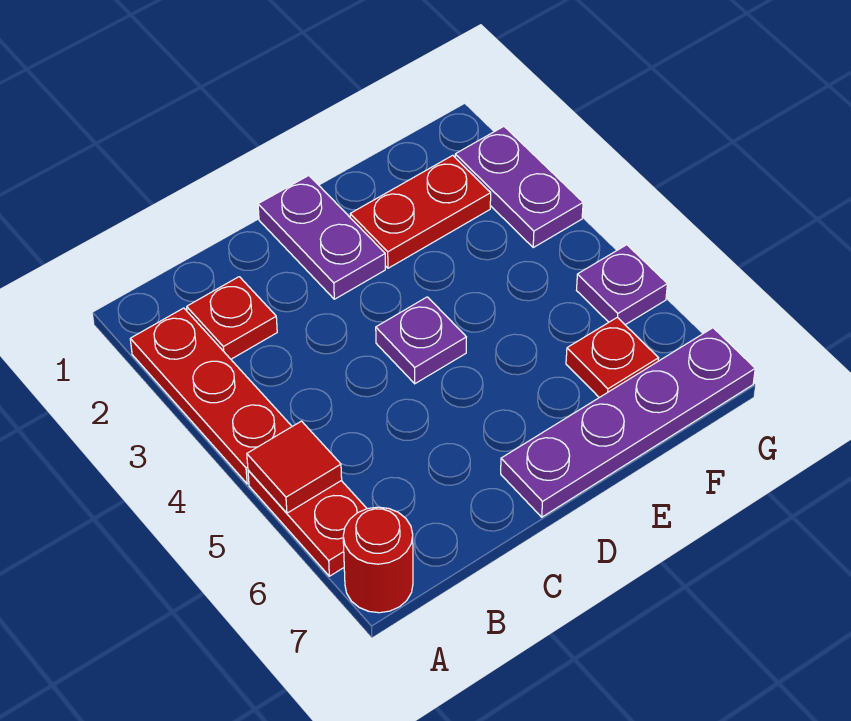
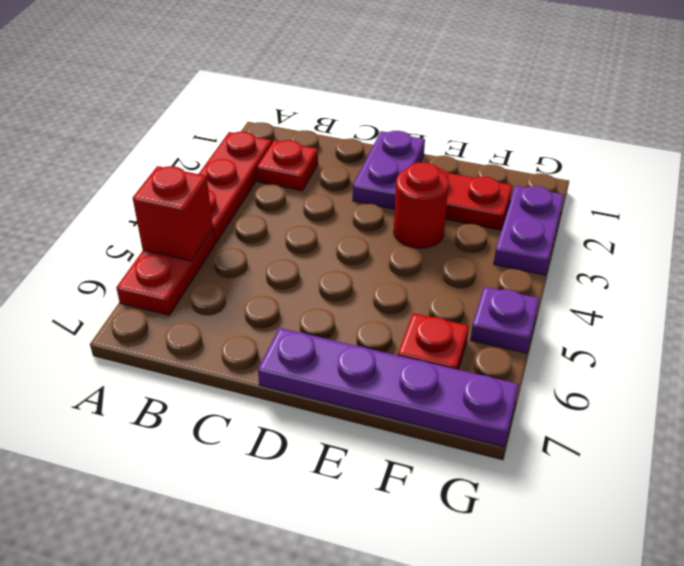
red 1x1 tile [247,421,342,513] -> red 1x1 brick [133,166,213,261]
red 1x1 round brick [343,507,413,613] -> red 1x1 round brick moved to [394,162,449,248]
purple 1x1 plate [376,297,466,384] -> none

